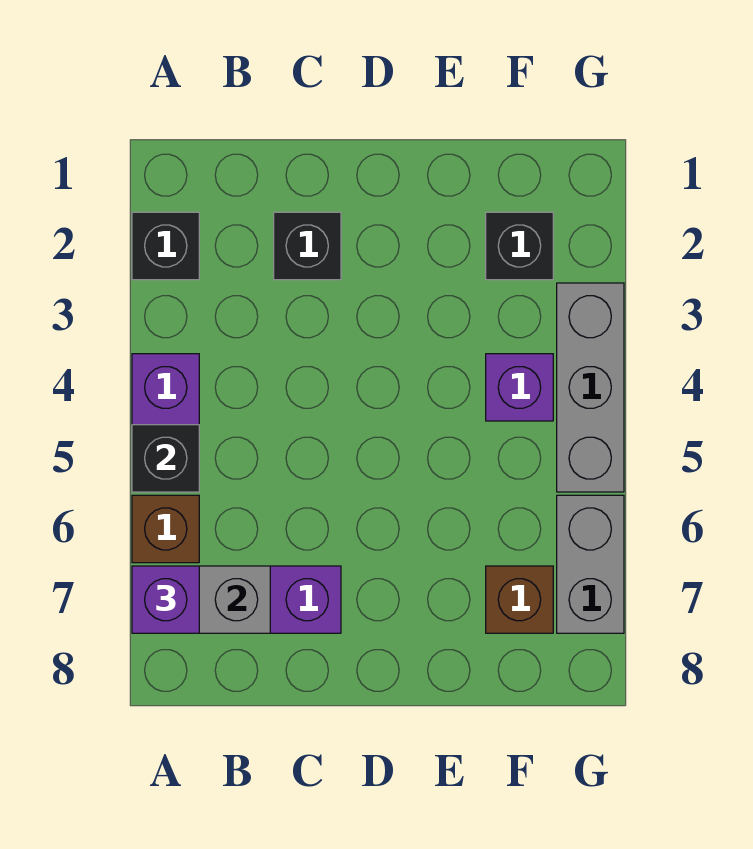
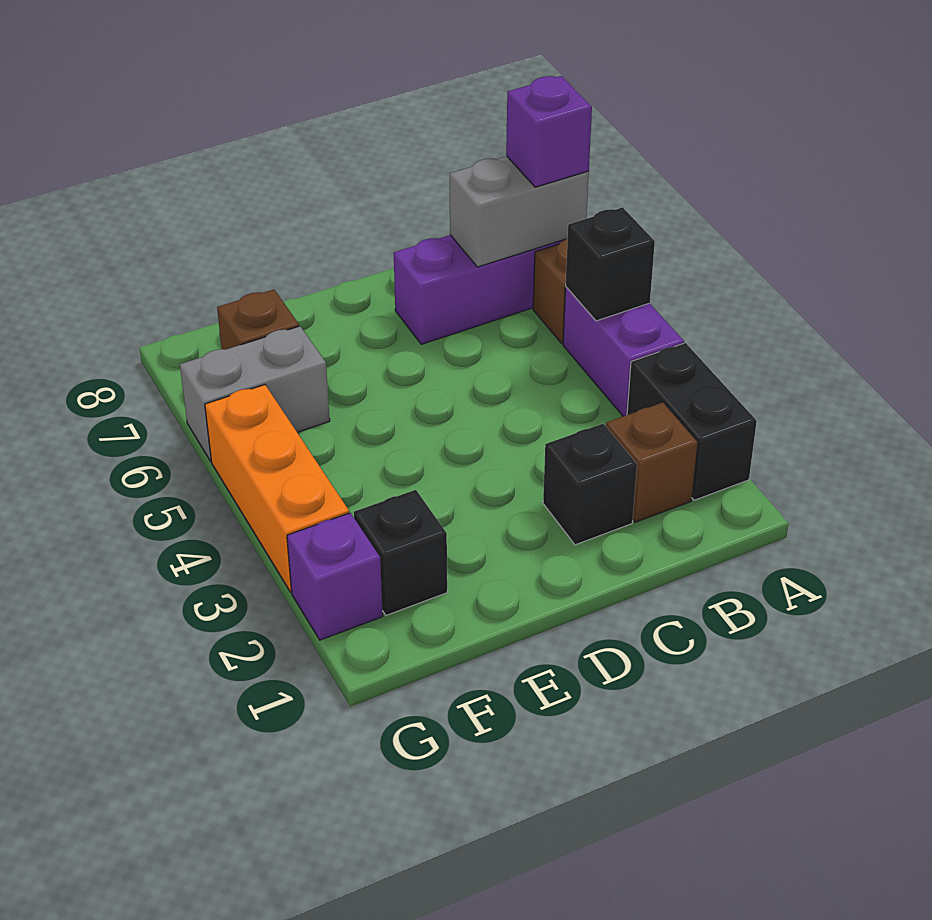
black 1x1 brick [132,212,199,280] -> black 1x2 brick [627,343,757,500]
none -> brown 1x1 brick [606,403,698,522]
purple 1x1 brick [486,354,553,421] -> purple 1x1 brick moved to [287,513,383,640]
grey 1x3 brick [557,283,624,492] -> orange 1x3 brick [205,385,349,592]
grey 1x2 brick [557,495,624,633] -> grey 1x2 brick turned to [180,326,330,461]

